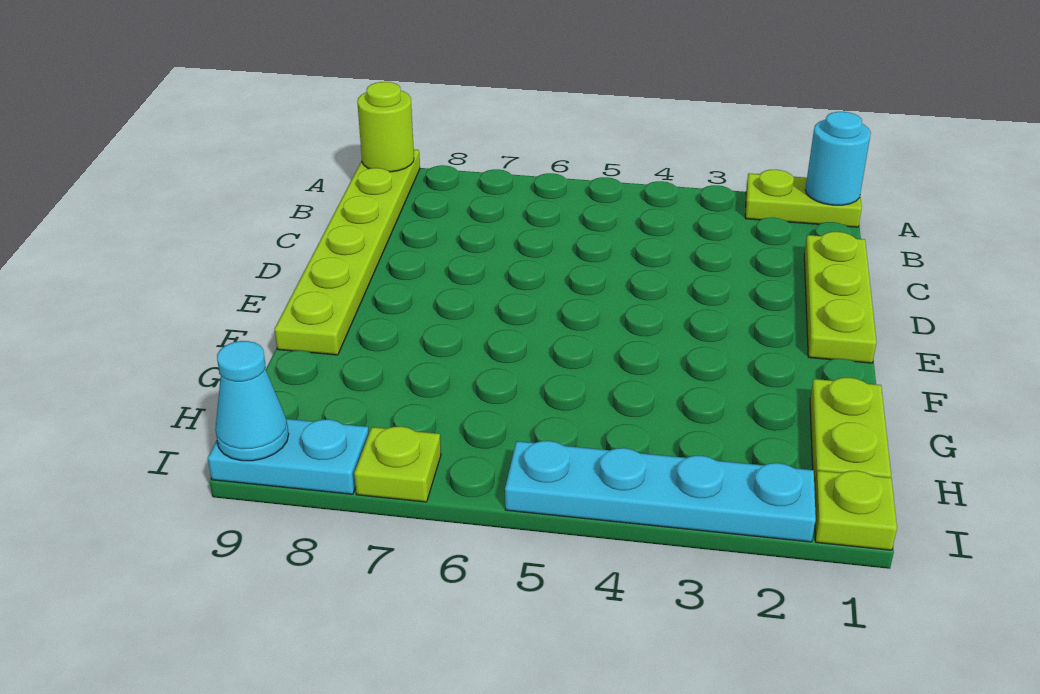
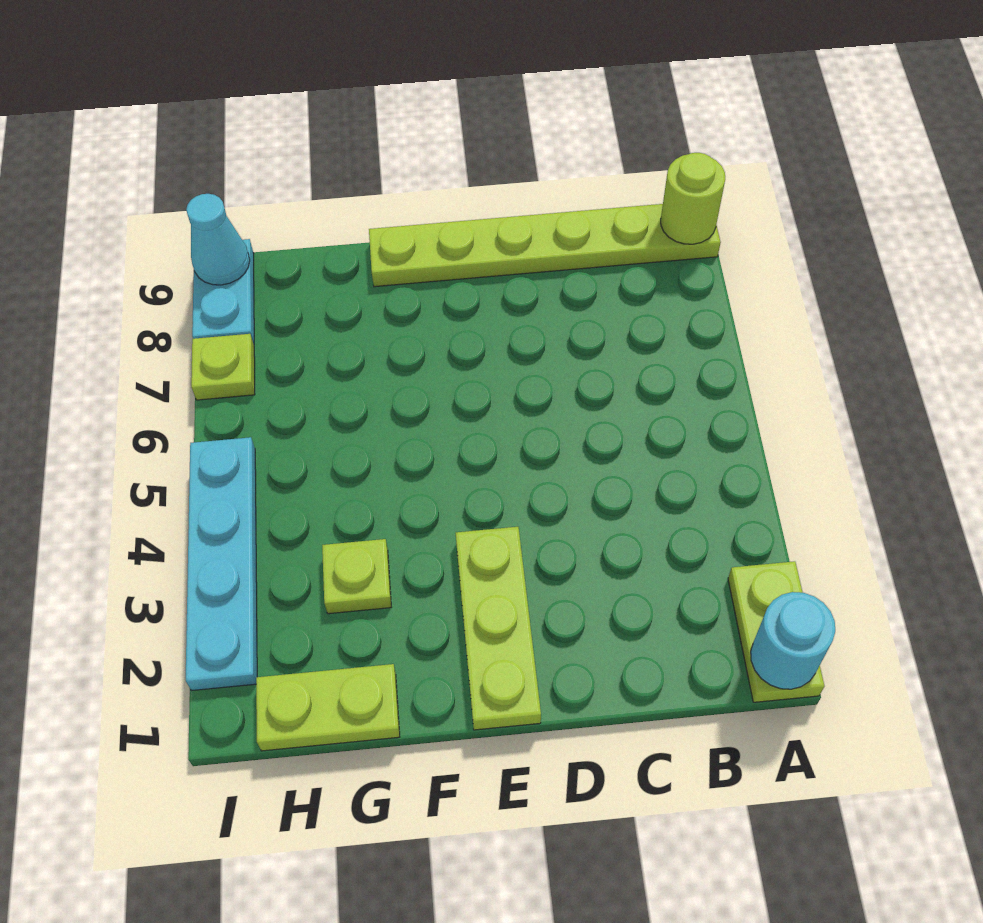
lime 1x3 plate [804,232,876,363] -> lime 1x3 plate turned to [456,527,541,730]
lime 1x1 plate [814,471,897,550] -> lime 1x1 plate moved to [322,539,391,614]

